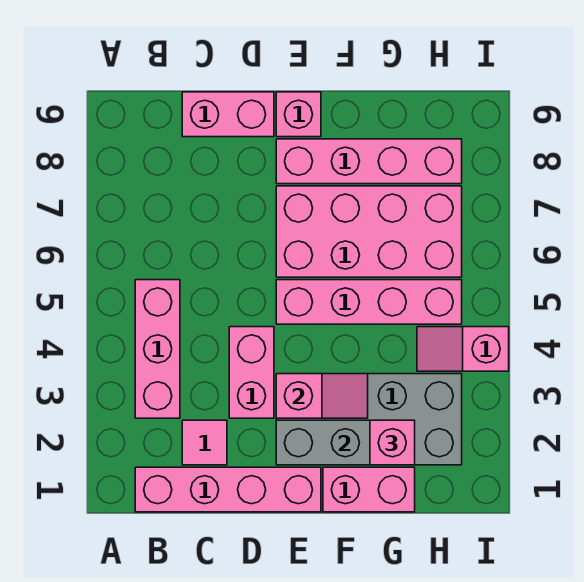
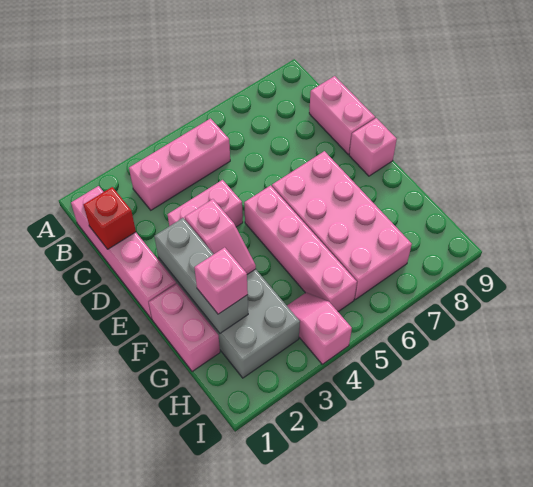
none -> red 1x1 brick [83,187,136,249]
pink 1x1 tile [182,420,227,465] -> none
pink 1x4 brick [276,139,462,184] -> none

